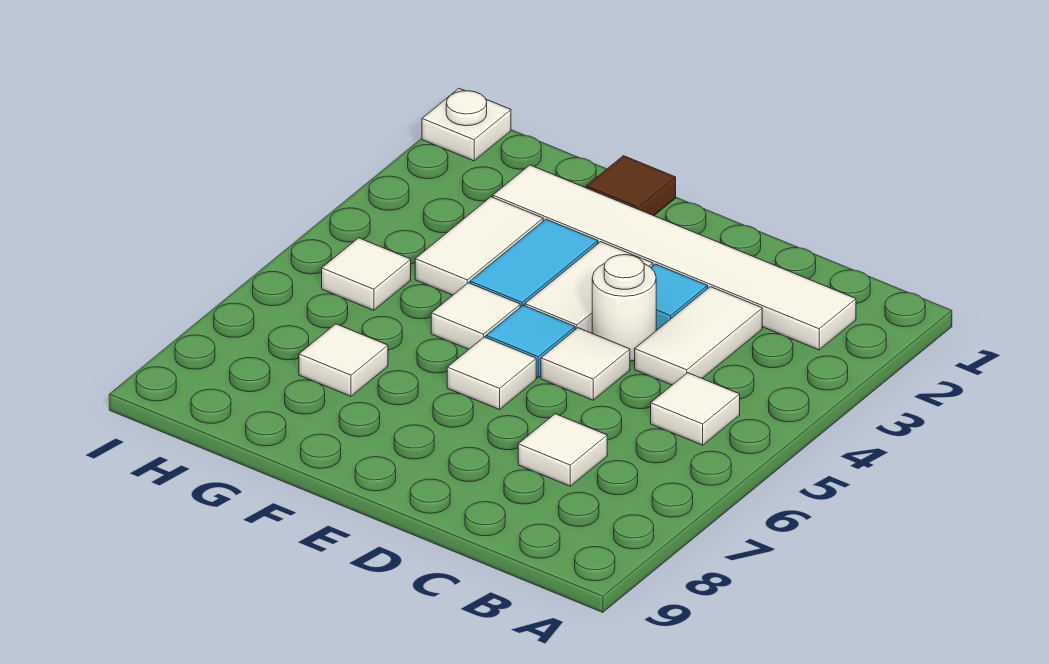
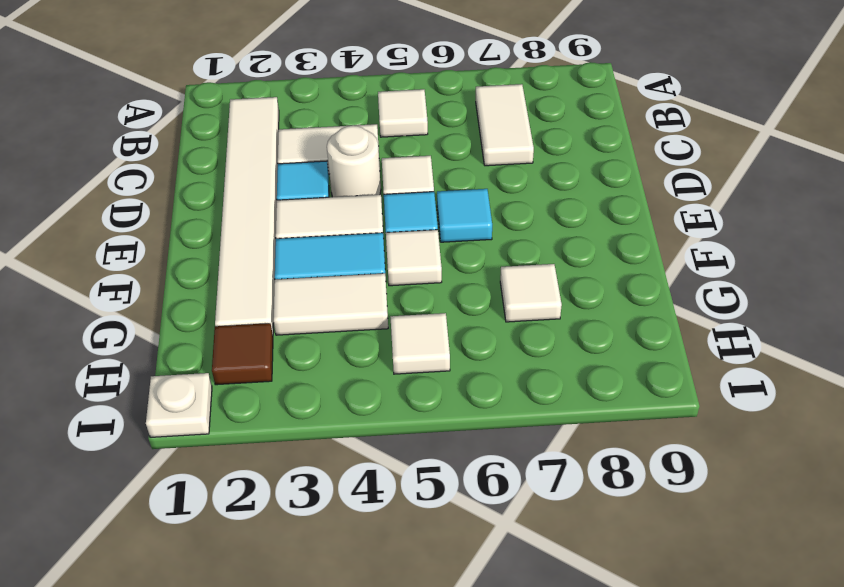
white 1x1 tile [518,414,607,486] -> white 1x2 tile [476,84,534,166]
white 1x1 tile [447,337,536,410] -> cyan 1x1 tile [437,189,492,242]
brown 1x1 tile [586,156,676,216] -> brown 1x1 tile moved to [212,323,273,385]

